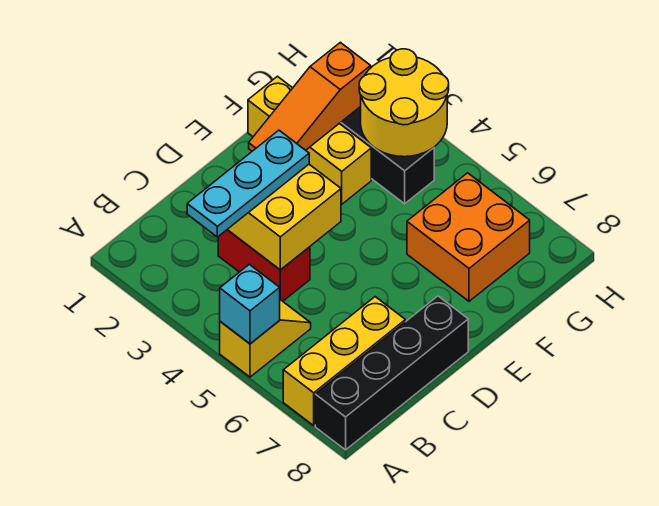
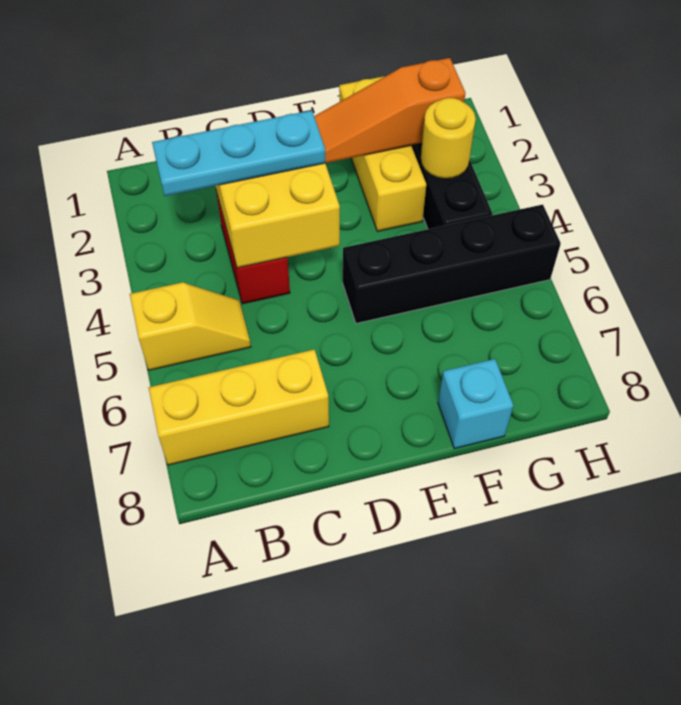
cyan 1x1 brick [220,264,280,344] -> cyan 1x1 brick moved to [438,359,513,449]
black 1x4 brick [315,296,468,450] -> black 1x4 brick moved to [343,205,561,323]
orange 2x2 brick [407,173,530,301] -> none
yellow 2x2 round brick [359,49,449,157] -> yellow 1x1 round brick [421,98,476,179]

